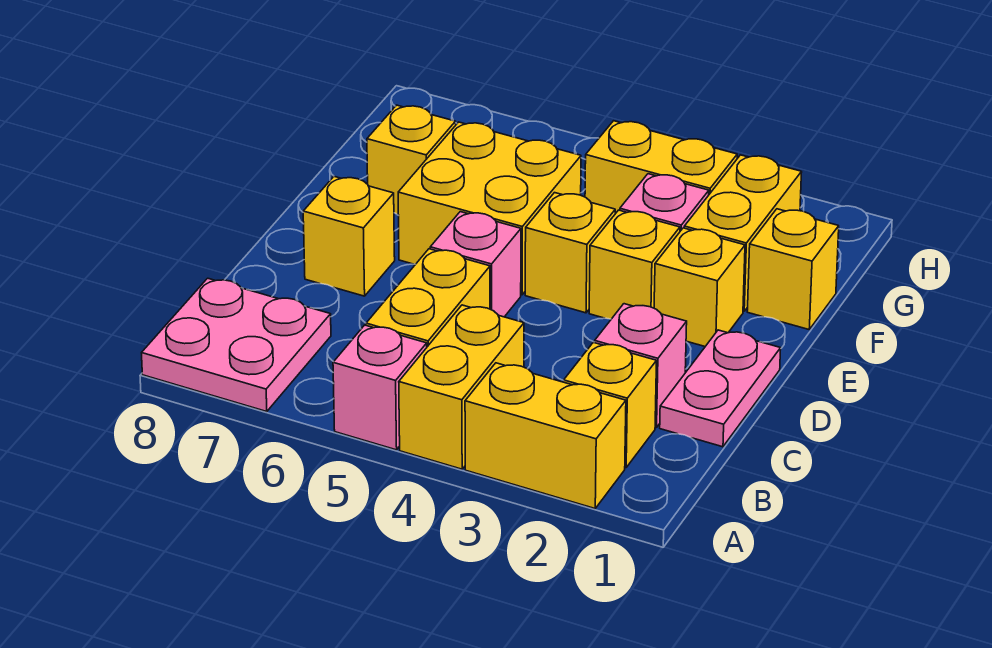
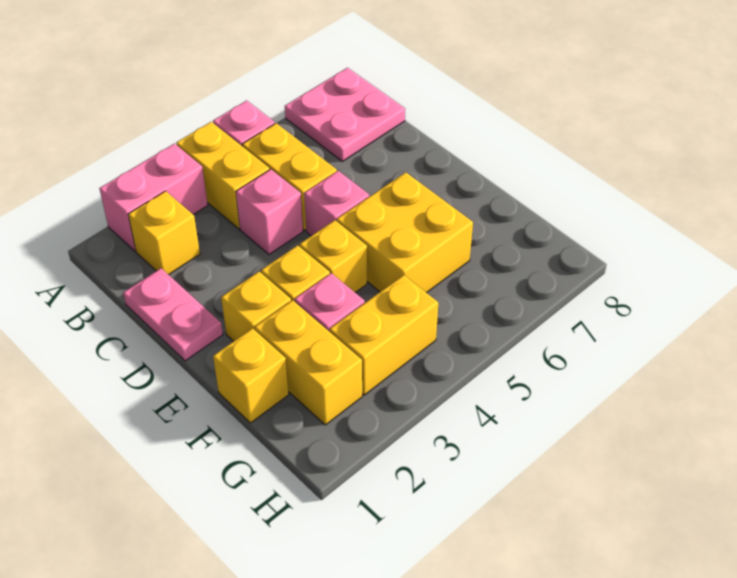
yellow 1x2 brick [465,363,626,508] -> pink 1x2 brick [99,144,208,251]
pink 1x1 brick [595,304,687,428] -> pink 1x1 brick moved to [236,169,303,254]
yellow 1x1 brick [303,177,395,296] -> none
yellow 1x1 brick [367,105,456,215] -> none

